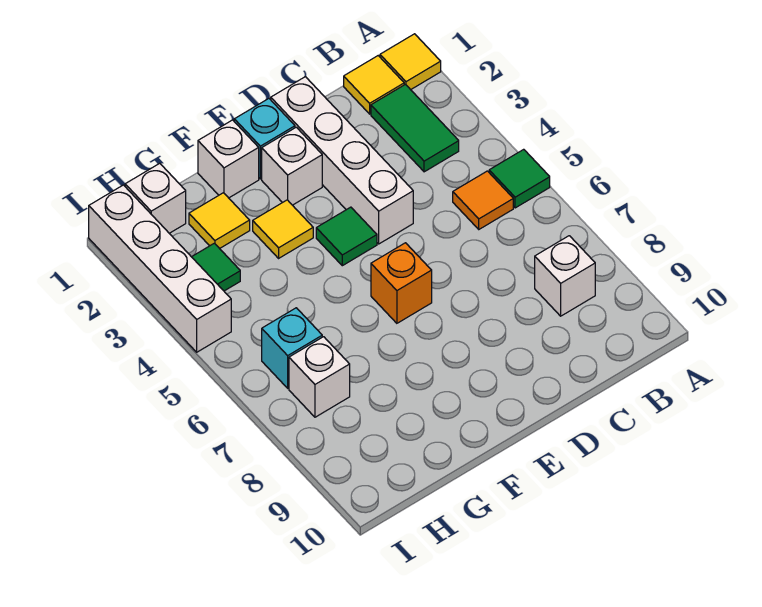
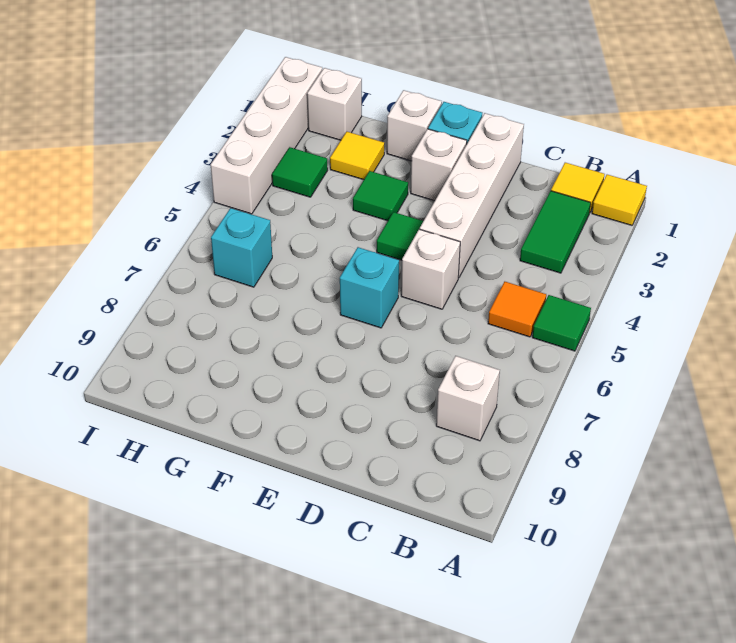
orange 1x1 brick [371,243,432,323] -> cyan 1x1 brick [340,247,399,328]
yellow 1x1 tile [253,200,313,258] -> green 1x1 tile [353,171,408,221]
white 1x1 brick [289,337,350,417] -> white 1x1 brick moved to [401,229,460,309]

